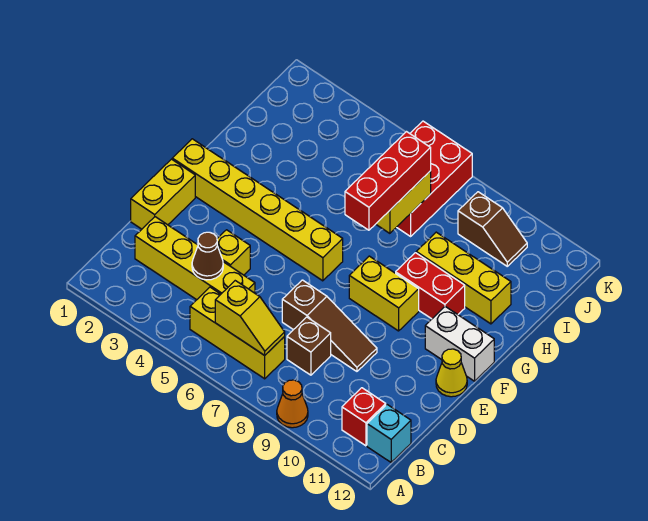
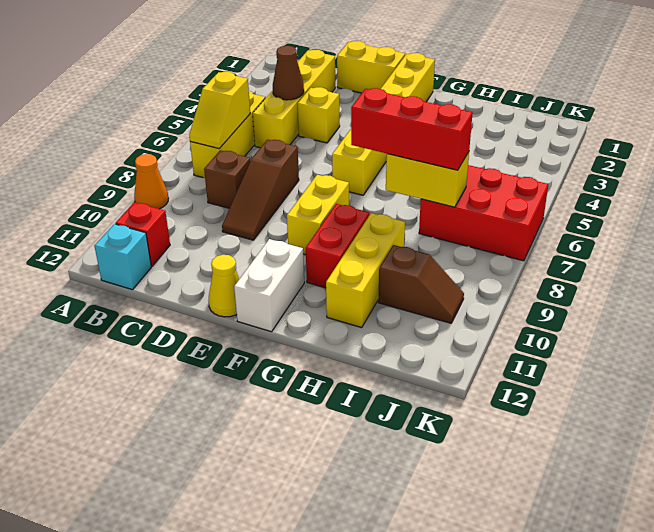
brown 1x2 slope [458,192,527,266] -> brown 1x2 slope turned to [378,245,464,323]

